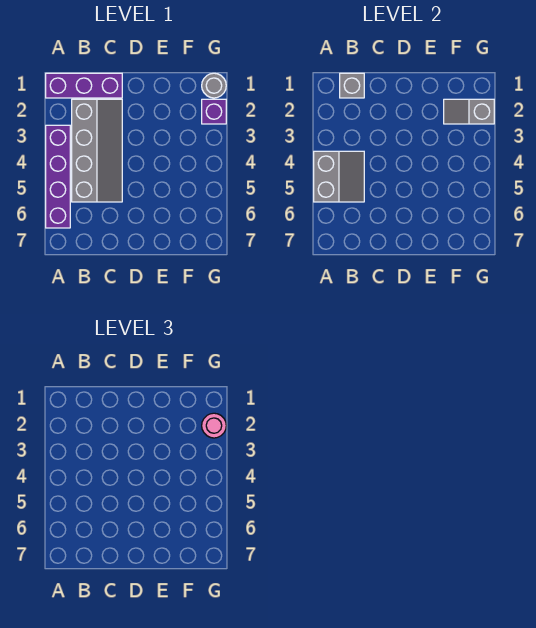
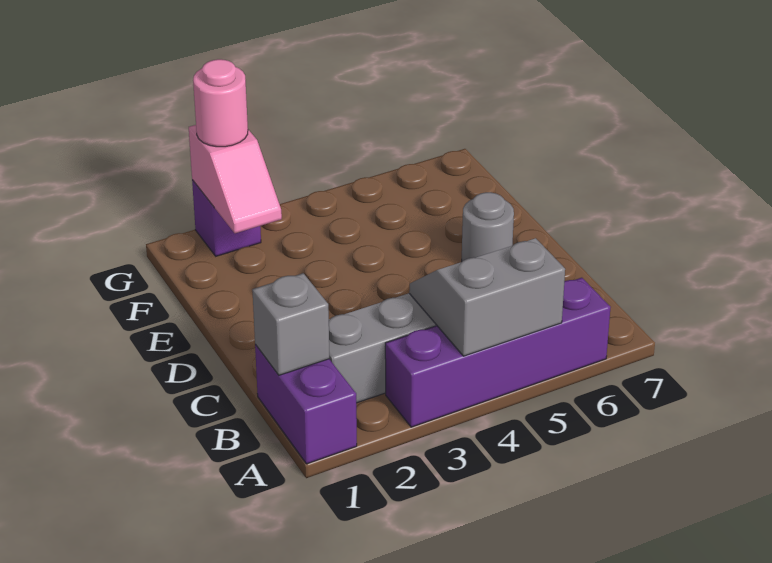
purple 1x3 brick [46,73,122,98] -> purple 1x2 brick [255,345,357,464]
grey 1x2 slope [444,99,494,124] -> pink 1x2 slope [189,125,282,233]
grey 1x1 round brick [202,73,226,98] -> grey 1x1 round brick moved to [462,192,514,261]

